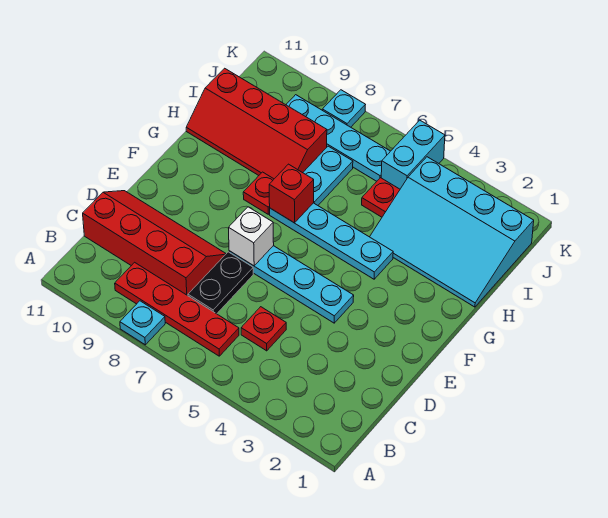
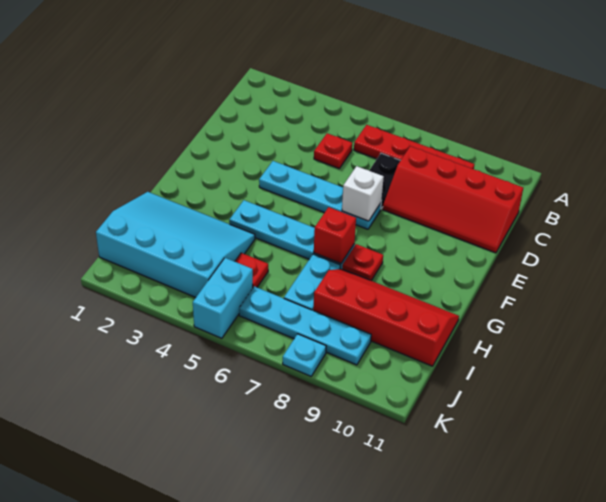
cyan 1x1 plate [120,301,165,345] -> none

